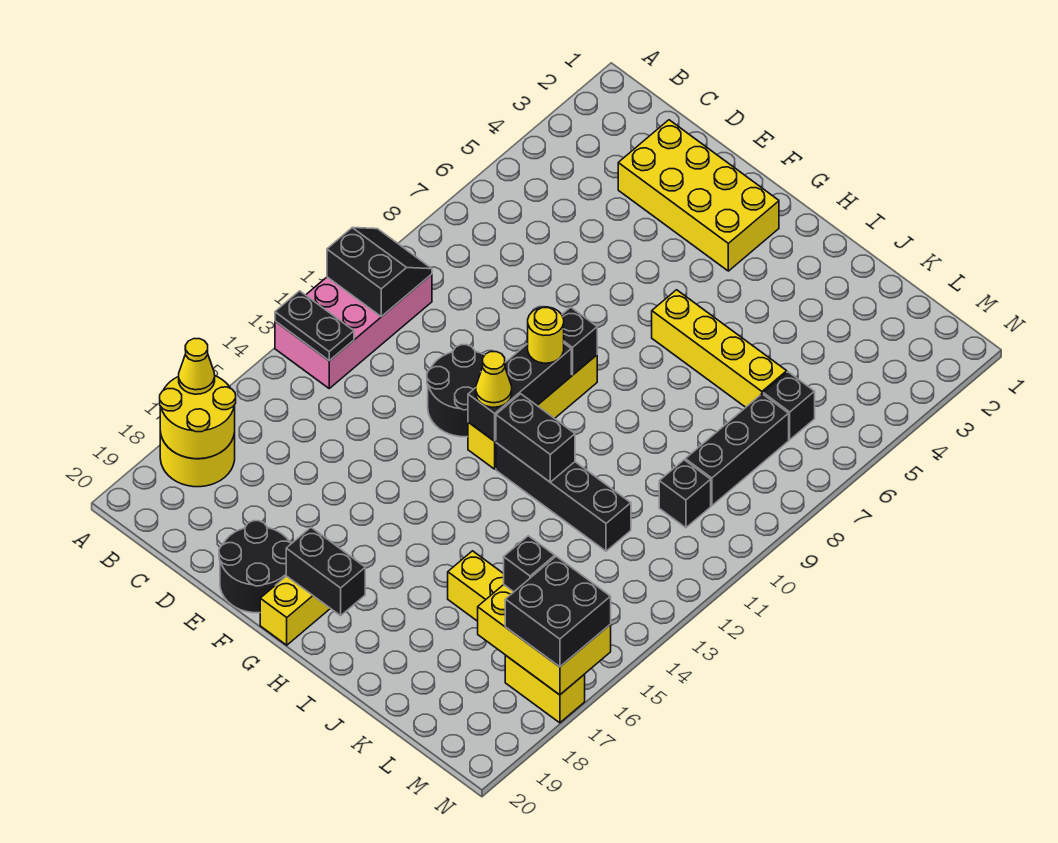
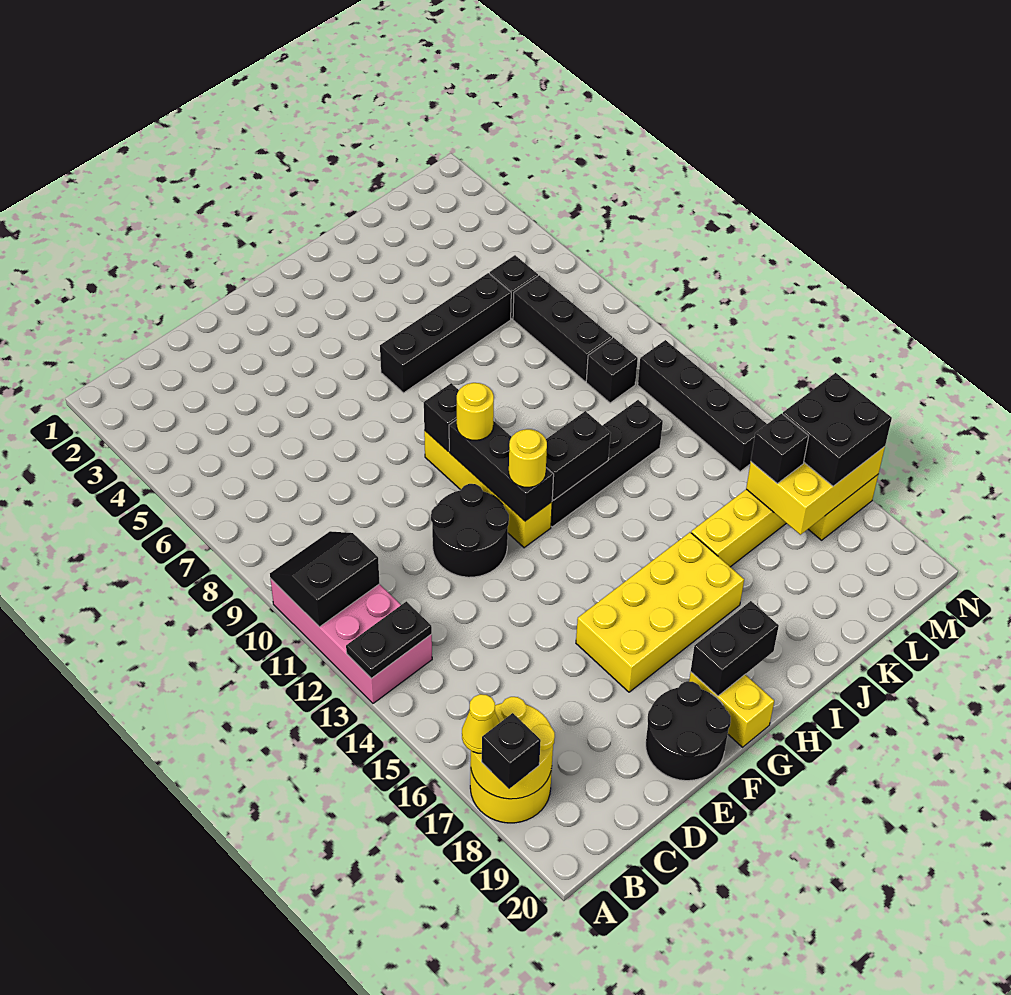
none -> black 1x1 brick [482,713,541,789]
yellow 2x4 brick [618,120,779,271] -> yellow 2x4 brick moved to [576,532,744,692]
yellow 1x1 cone [476,352,512,407] -> yellow 1x1 round brick [509,429,547,487]
yellow 1x4 brick [652,290,787,407] -> black 1x4 brick [380,273,511,393]
none -> black 1x4 brick [638,340,767,472]

